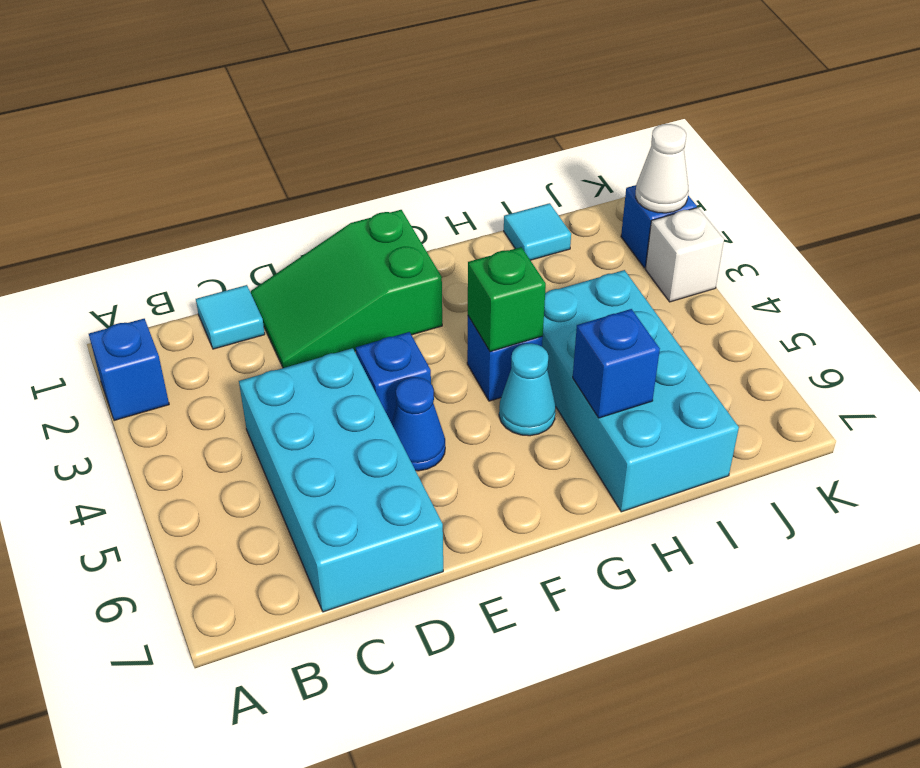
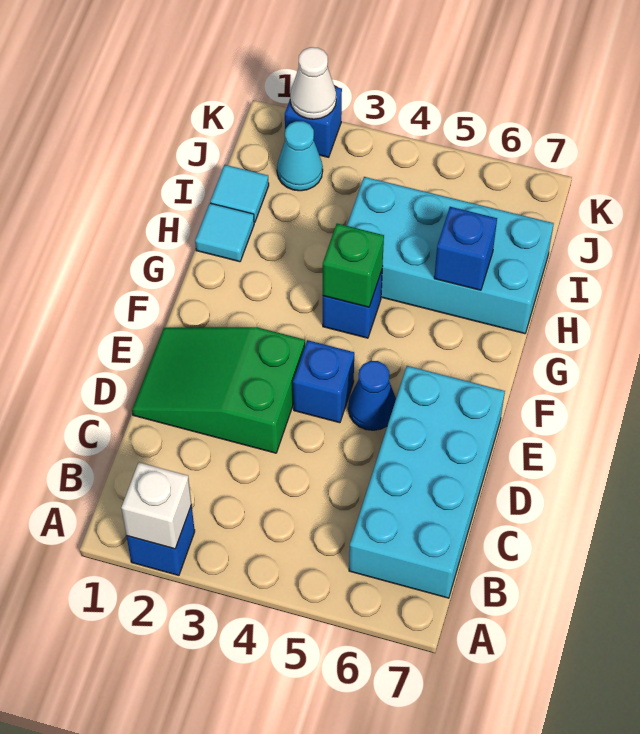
cyan 1x1 tile [196,285,265,349] -> cyan 1x1 tile moved to [195,203,254,262]
cyan 2x4 brick [239,348,443,612] -> cyan 2x4 brick turned to [349,366,505,598]
green 2x3 slope [251,210,442,368] -> green 2x3 slope turned to [132,327,305,453]
cyan 1x1 cone [499,343,556,436] -> cyan 1x1 cone moved to [277,121,323,191]
white 1x1 brick [645,208,724,302] -> white 1x1 brick moved to [121,462,192,549]

